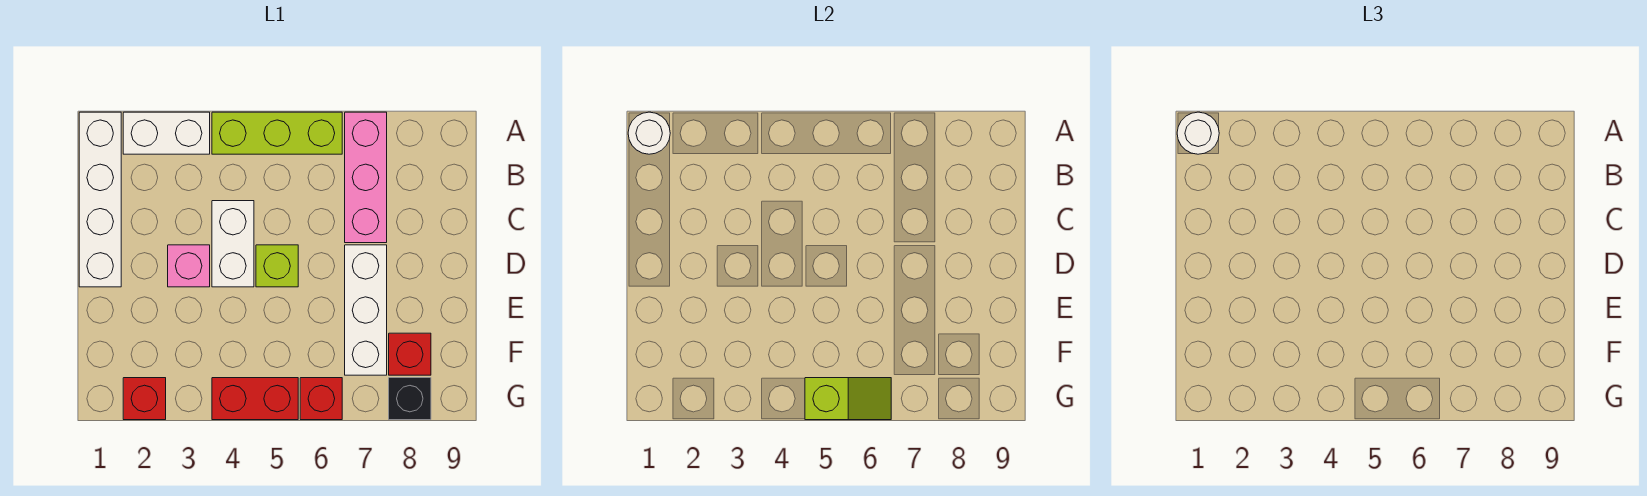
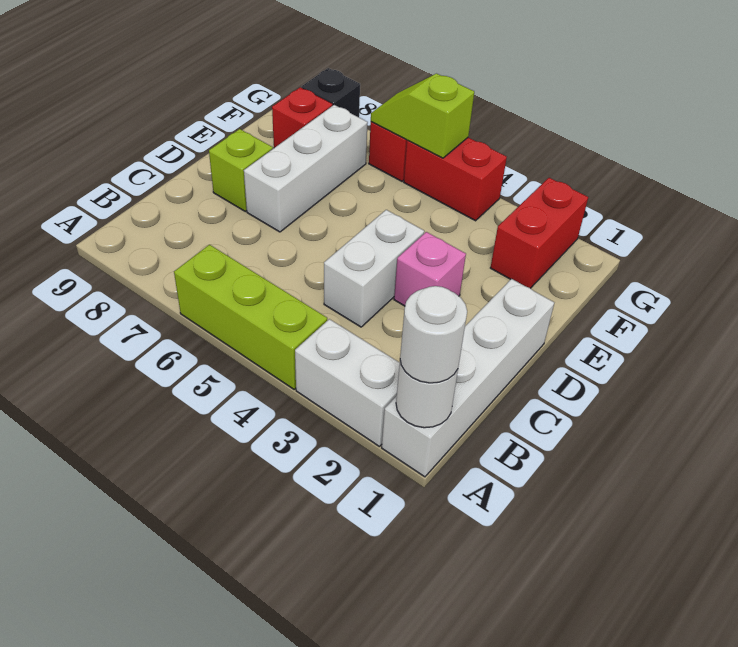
pink 1x3 brick [345,112,387,243] -> none
lime 1x1 brick [256,245,298,287] -> lime 1x1 brick moved to [209,129,273,211]
red 1x1 brick [123,378,166,420] -> red 1x2 brick [490,178,588,288]

